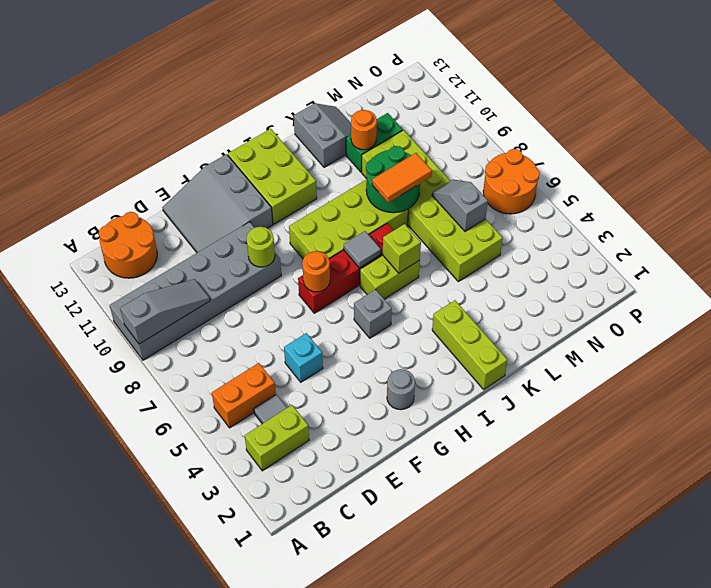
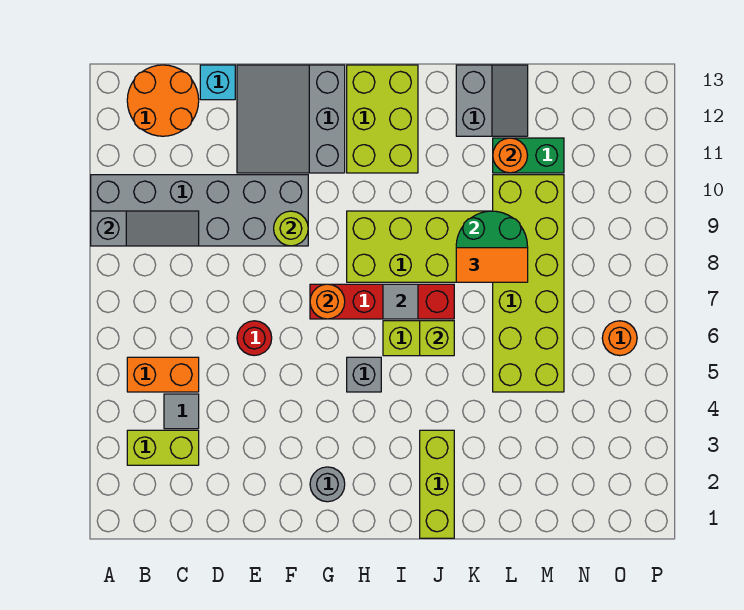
cyan 1x1 brick [284,333,323,382] -> cyan 1x1 brick moved to [200,65,235,100]
none -> red 1x1 round brick [237,321,272,356]
grey 1x2 slope [432,180,488,231] -> none
orange 2x2 round brick [483,149,540,214] -> orange 1x1 round brick [602,321,637,356]

